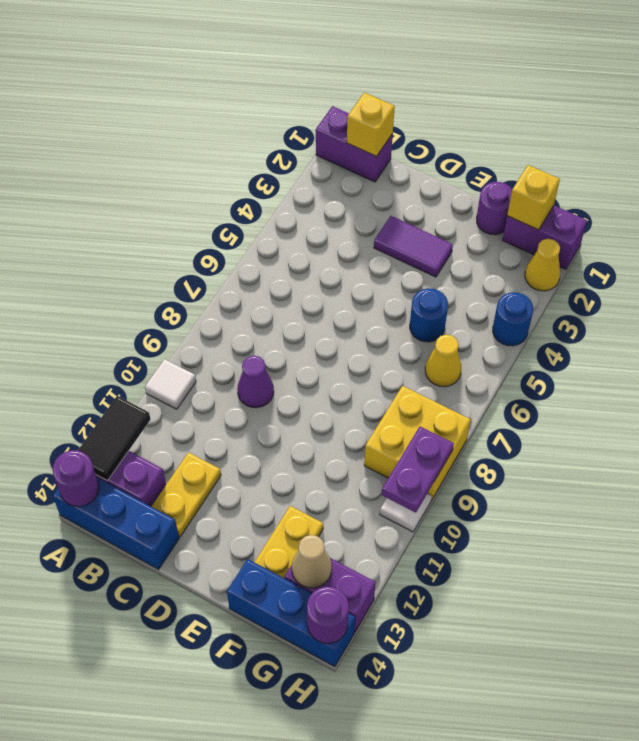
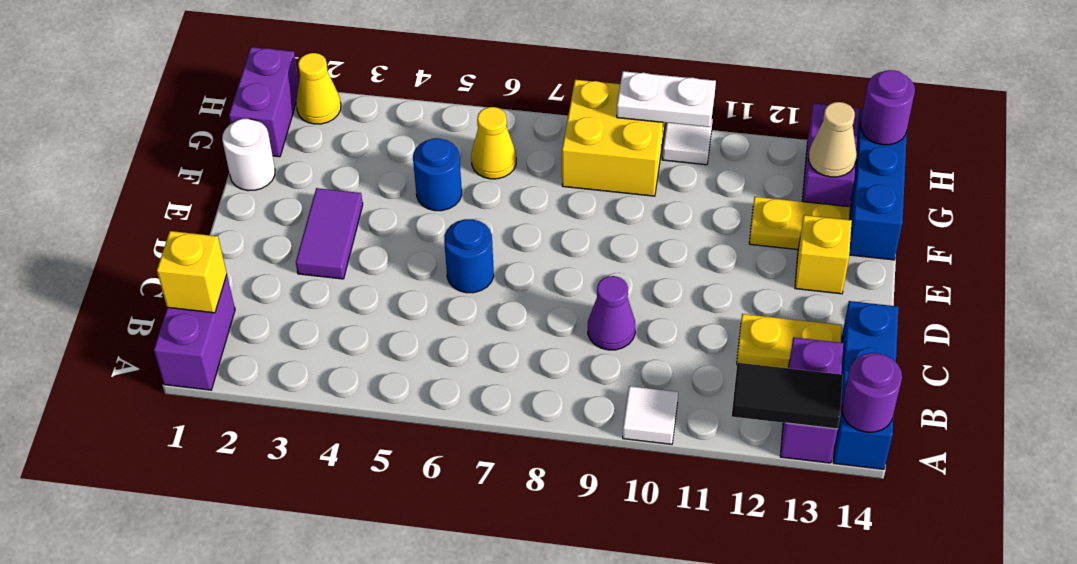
purple 1x1 round brick [477,182,512,235] -> white 1x1 round brick [222,119,275,191]
yellow 1x1 brick [507,165,560,230] -> yellow 1x1 brick moved to [795,215,852,294]
blue 1x1 round brick [493,292,533,346] -> blue 1x1 round brick moved to [444,219,494,293]
purple 1x2 plate [382,427,454,513] -> white 1x2 plate [617,71,716,127]

